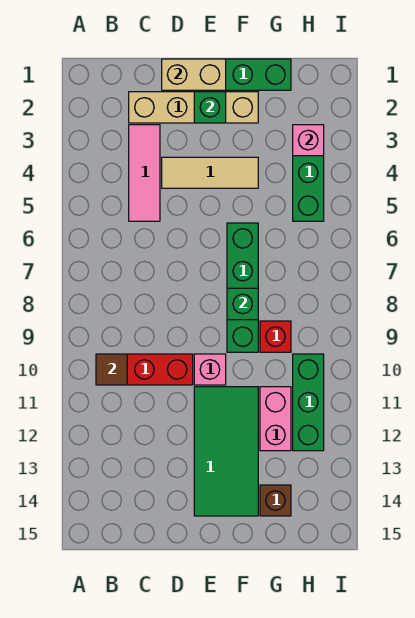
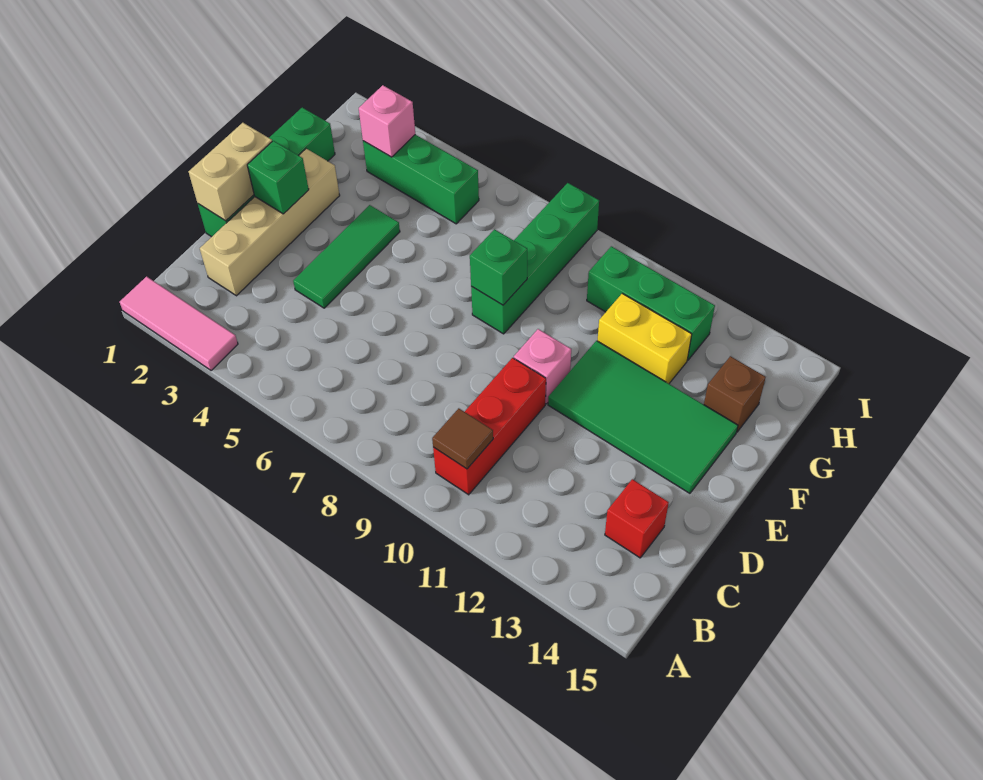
pink 1x3 tile [129,125,160,221] -> pink 1x3 tile moved to [120,277,238,371]
tan 1x3 tile [162,157,258,188] -> green 1x3 tile [293,205,400,308]
green 1x4 brick [227,223,258,352] -> green 1x4 brick turned to [471,183,599,334]
red 1x1 brick [260,321,291,352] -> red 1x1 brick moved to [605,479,669,558]
pink 1x2 brick [260,387,291,451] -> yellow 1x2 brick [597,293,692,384]

